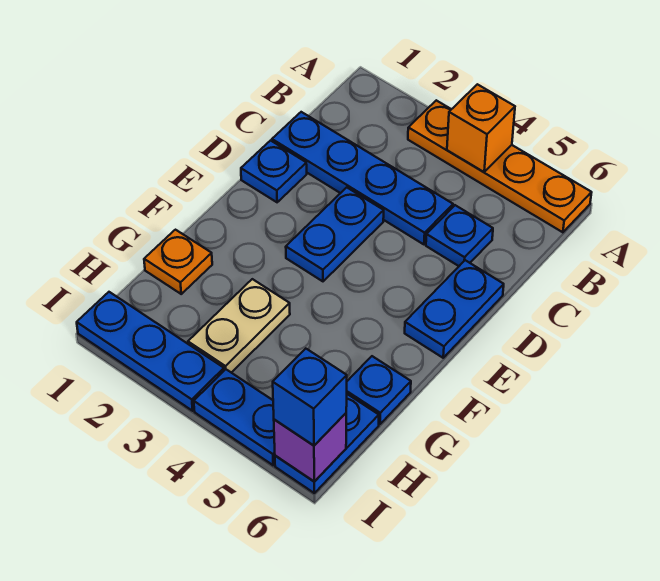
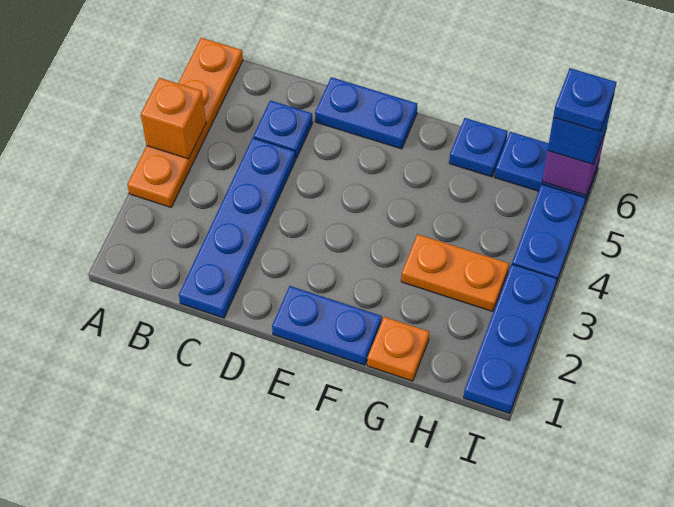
blue 1x1 plate [241,141,307,202] -> blue 1x1 plate moved to [553,68,617,132]
blue 1x2 plate [286,187,384,281] -> blue 1x2 plate moved to [272,286,382,365]
tan 1x2 plate [188,279,290,373] -> orange 1x2 plate [401,234,509,312]

